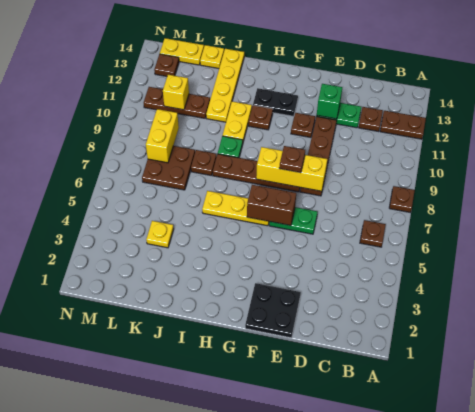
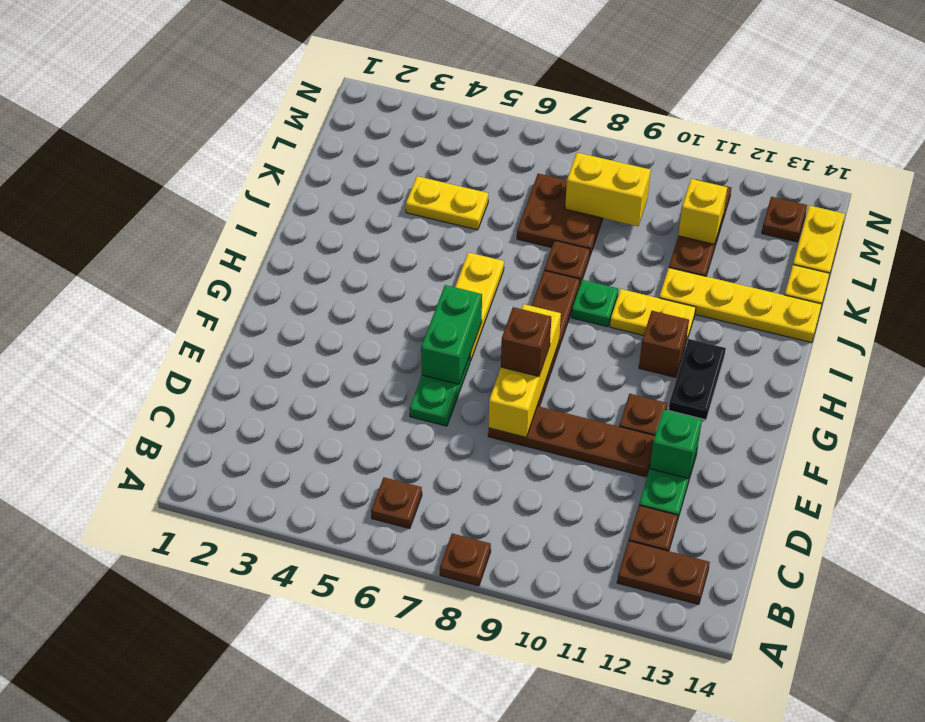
brown 1x2 plate [380,111,426,139] -> brown 1x2 plate turned to [617,541,710,604]
black 2x2 plate [245,283,301,338] -> none
brown 1x2 brick [247,185,296,226] -> green 1x2 brick [421,285,482,384]
brown 1x1 plate [279,146,305,173] -> brown 1x1 brick [501,307,551,376]
brown 1x1 plate [248,105,273,130] -> brown 1x1 brick [639,311,689,377]
yellow 1x1 plate [146,221,174,248] -> yellow 1x2 plate [406,176,488,230]

